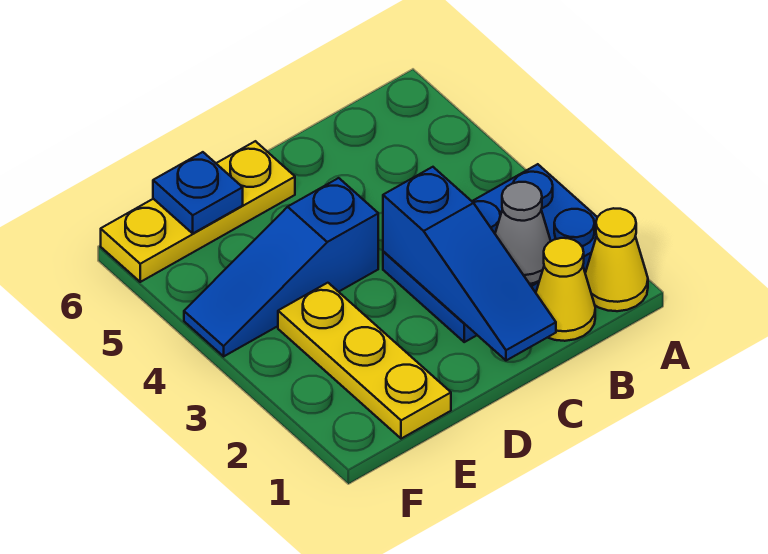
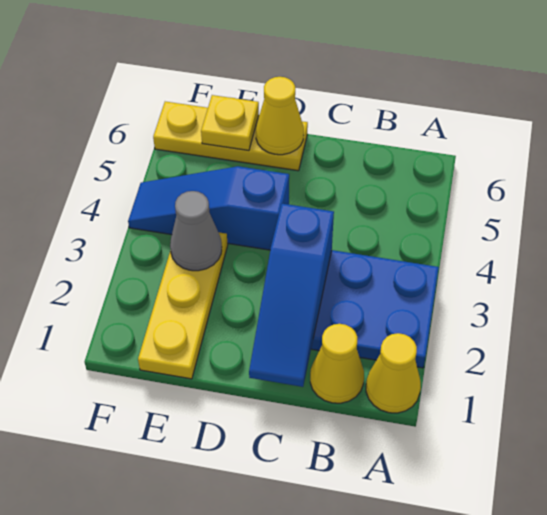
grey 1x1 cone [495,182,551,284] -> grey 1x1 cone moved to [170,191,222,271]
none -> yellow 1x1 cone [256,77,304,155]
blue 1x1 plate [153,152,243,233] -> yellow 1x1 plate [201,95,259,150]

